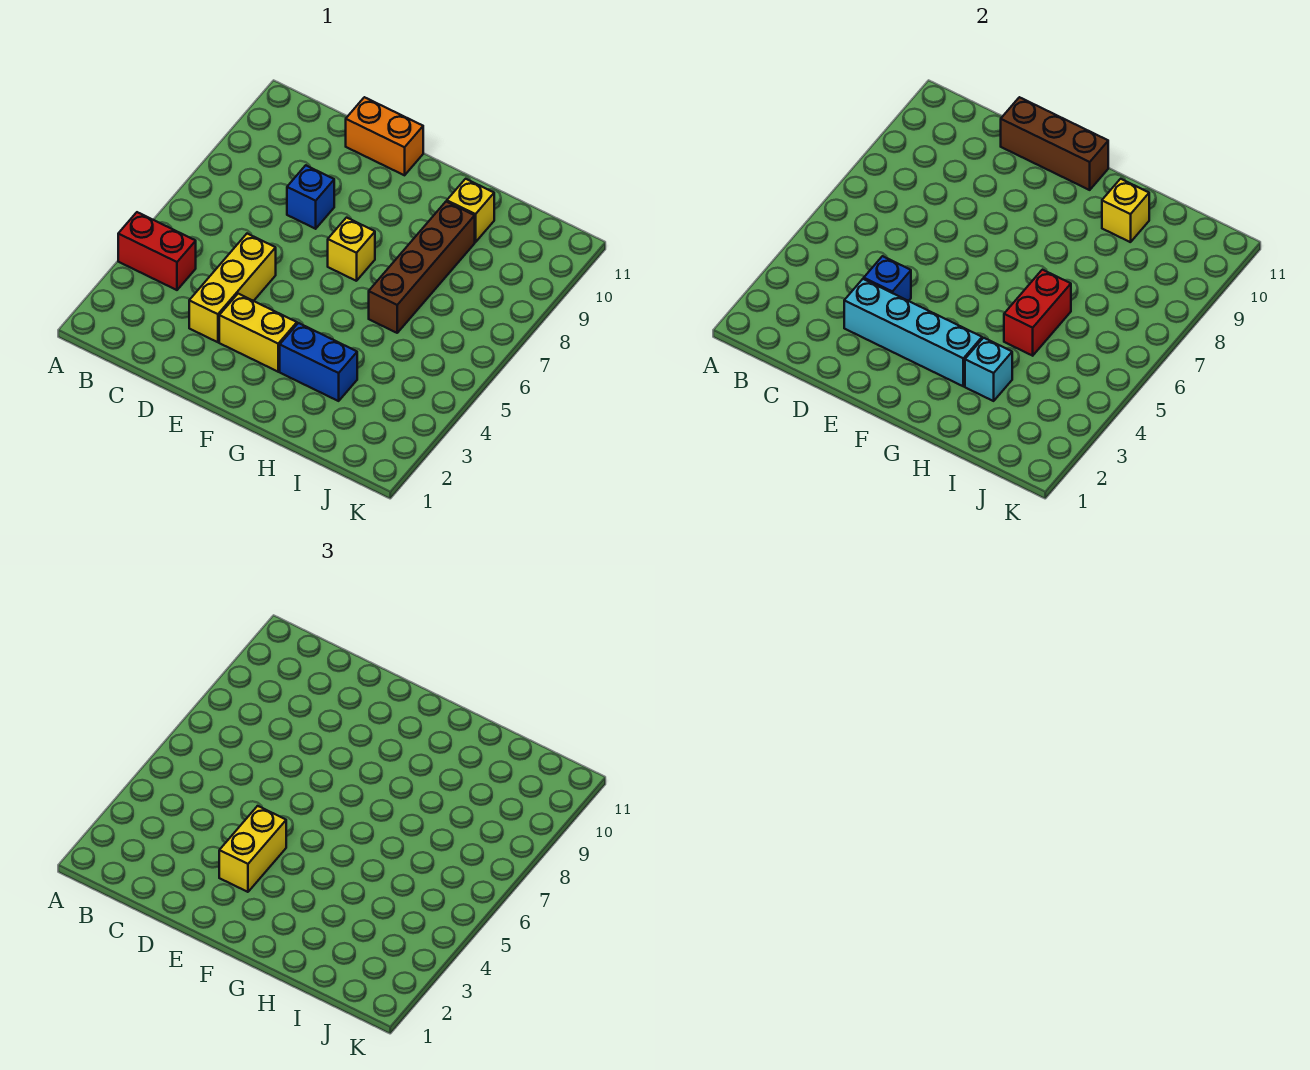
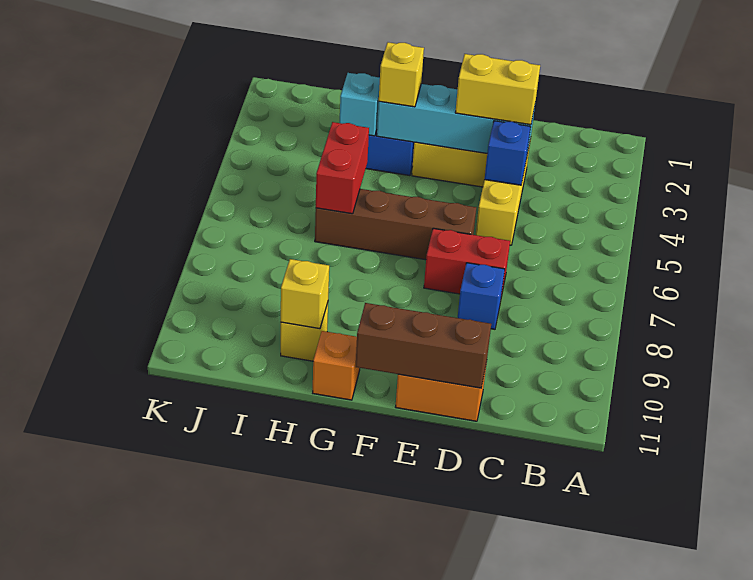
red 1x2 brick [118,212,196,290] -> red 1x2 brick moved to [424,228,510,297]
yellow 1x2 brick [219,806,286,892] -> yellow 1x2 brick turned to [455,54,540,125]
yellow 1x1 brick [328,218,375,281] -> yellow 1x1 brick moved to [379,42,424,107]
none -> orange 1x1 brick [313,331,360,400]
brown 1x4 brick [369,202,475,333] -> brown 1x4 brick turned to [315,189,476,260]

